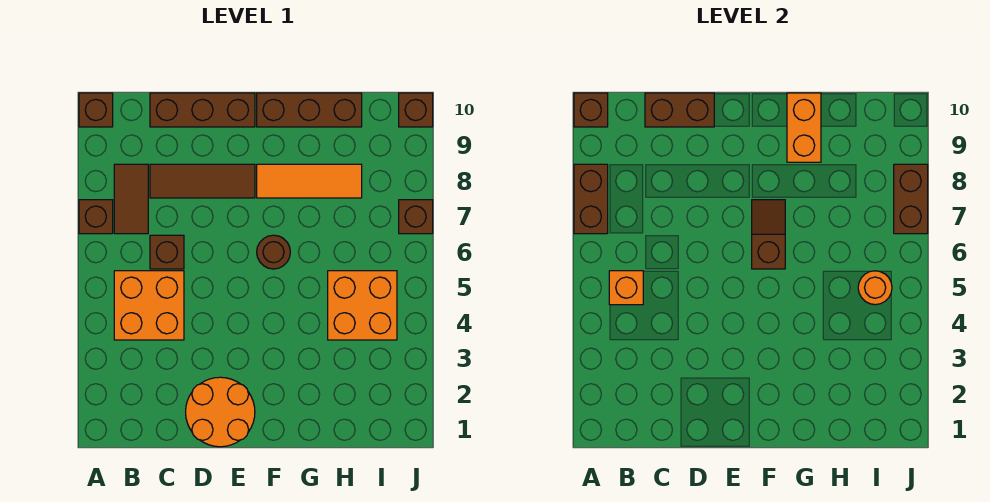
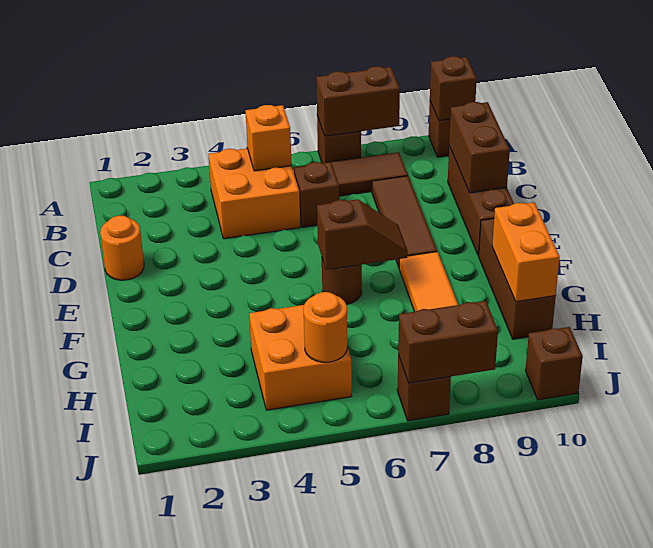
orange 2x2 round brick [186,377,255,447] -> orange 1x1 round brick [100,216,144,280]
orange 1x2 brick [787,93,821,162] -> orange 1x2 brick turned to [492,202,560,301]

